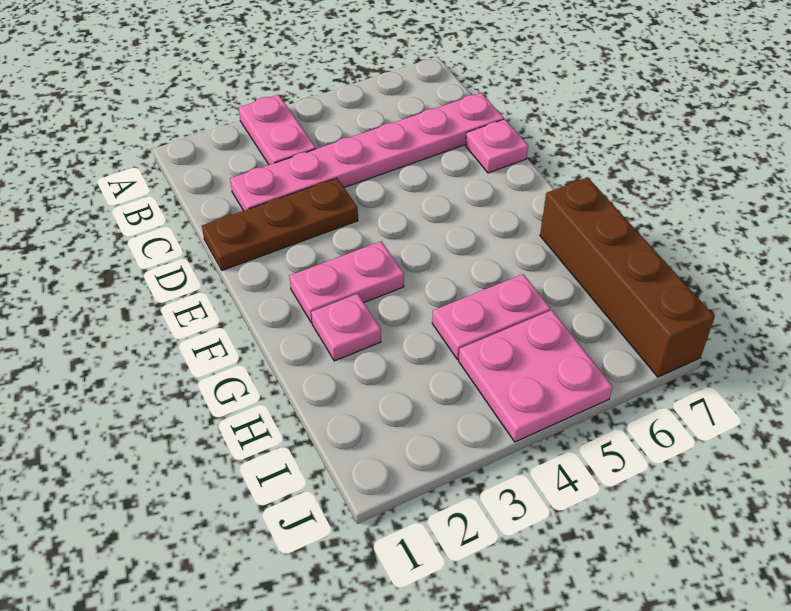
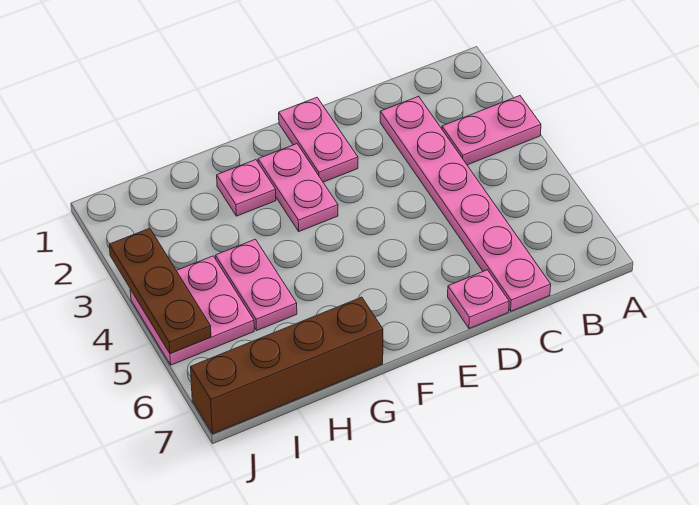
brown 1x3 plate [202,178,358,270] -> brown 1x3 plate moved to [109,228,211,354]
none -> pink 1x2 plate [279,98,358,182]

